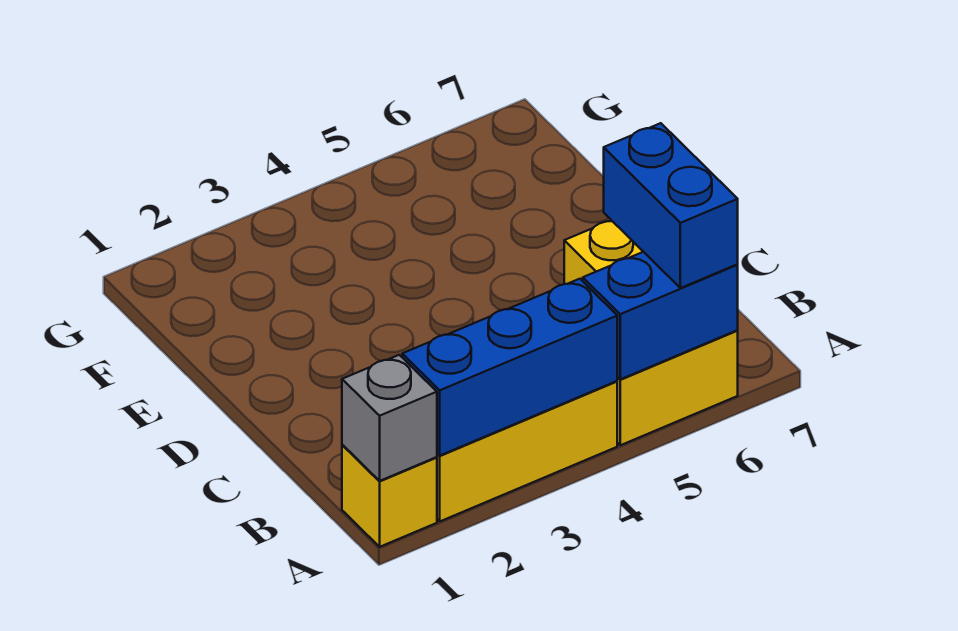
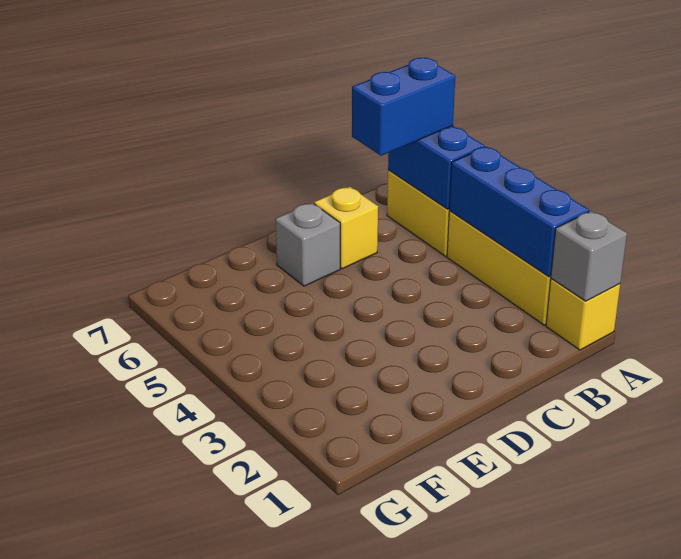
none -> grey 1x1 brick [275,203,340,286]

